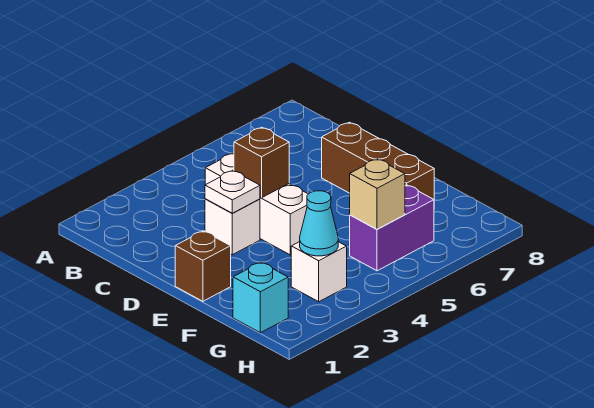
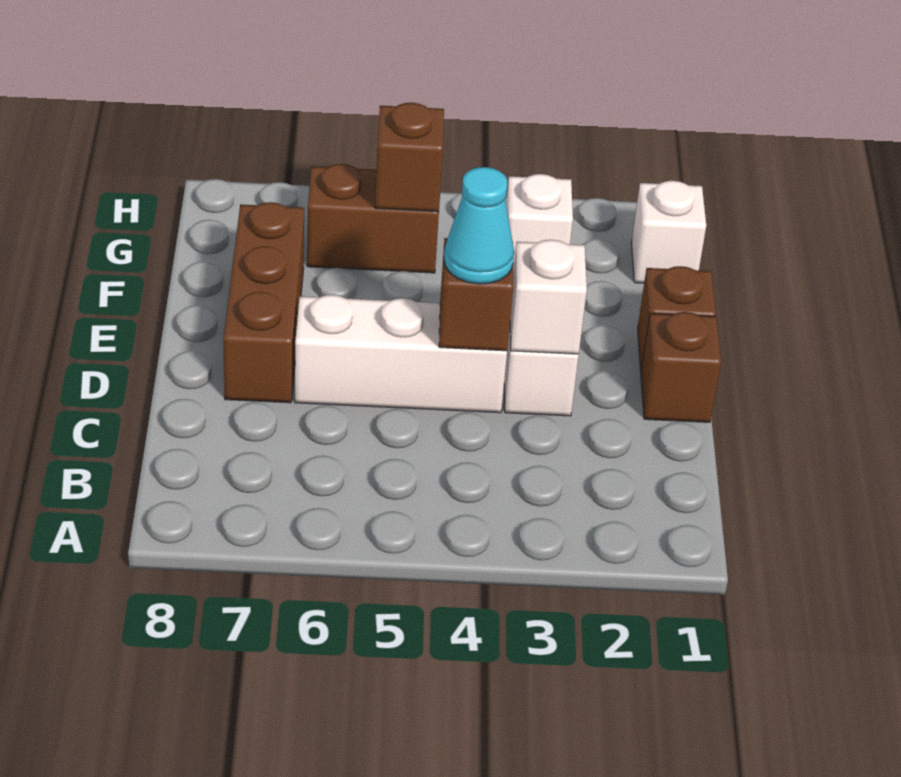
white 1x3 brick [205,153,308,255] -> white 1x3 brick turned to [295,295,507,413]
none -> brown 1x1 brick [641,312,721,422]
white 1x1 plate [205,170,260,213] -> white 1x1 brick [510,240,587,354]
cyan 1x1 brick [233,262,288,333] -> white 1x1 brick [631,181,706,283]
cyan 1x1 cone [300,191,338,256] -> cyan 1x1 cone moved to [444,167,514,284]
purple 1x2 brick [350,185,434,271] -> brown 1x2 brick [307,164,439,273]
tan 1x1 brick [350,159,405,229] -> brown 1x1 brick [375,103,444,212]

